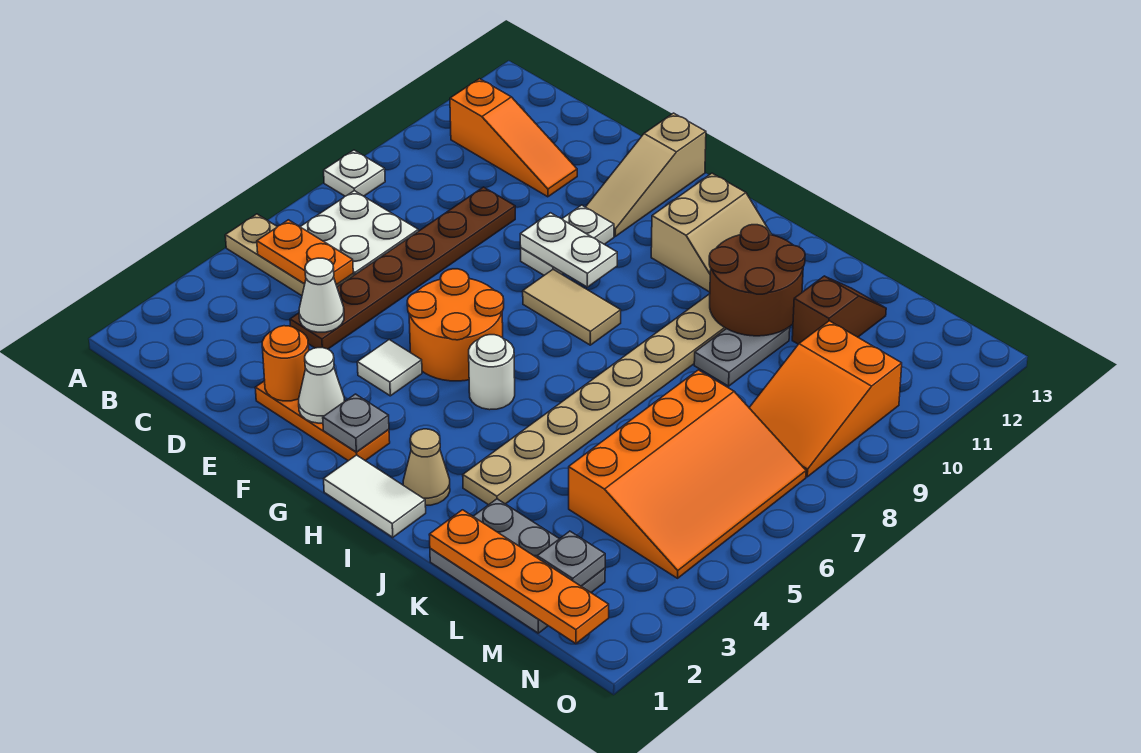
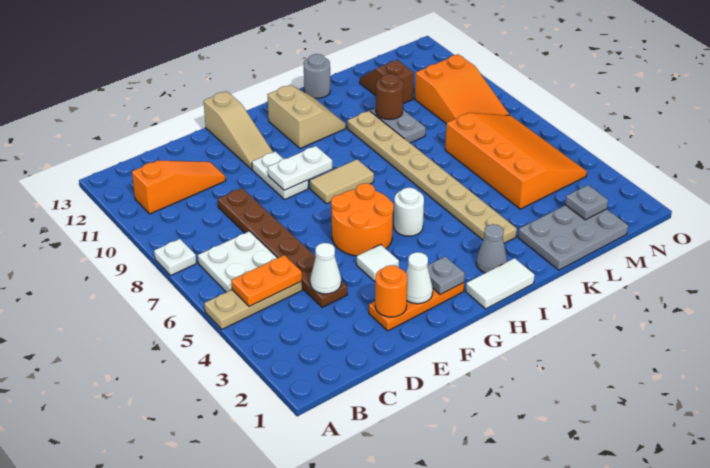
tan 1x1 cone [403,429,450,505] -> grey 1x1 cone [476,224,507,273]
brown 2x2 round brick [709,225,805,336] -> brown 1x1 round brick [376,74,403,120]
none -> grey 1x1 round brick [304,54,330,98]
orange 1x4 plate [429,510,609,644] -> none

